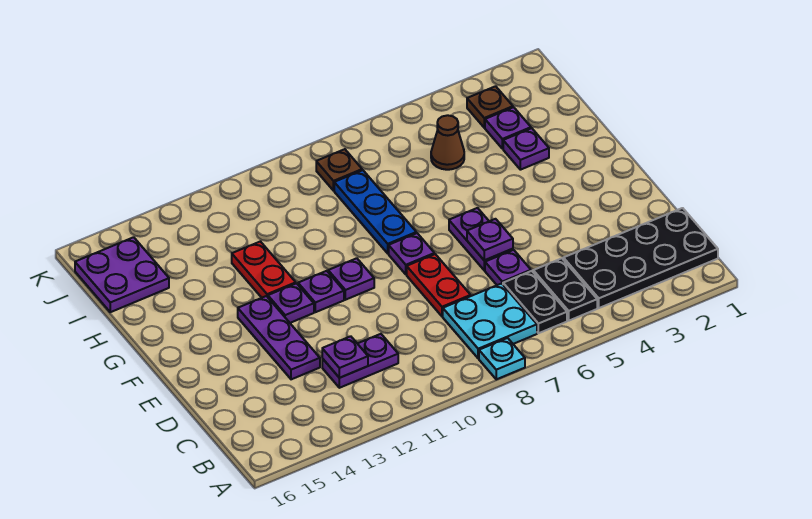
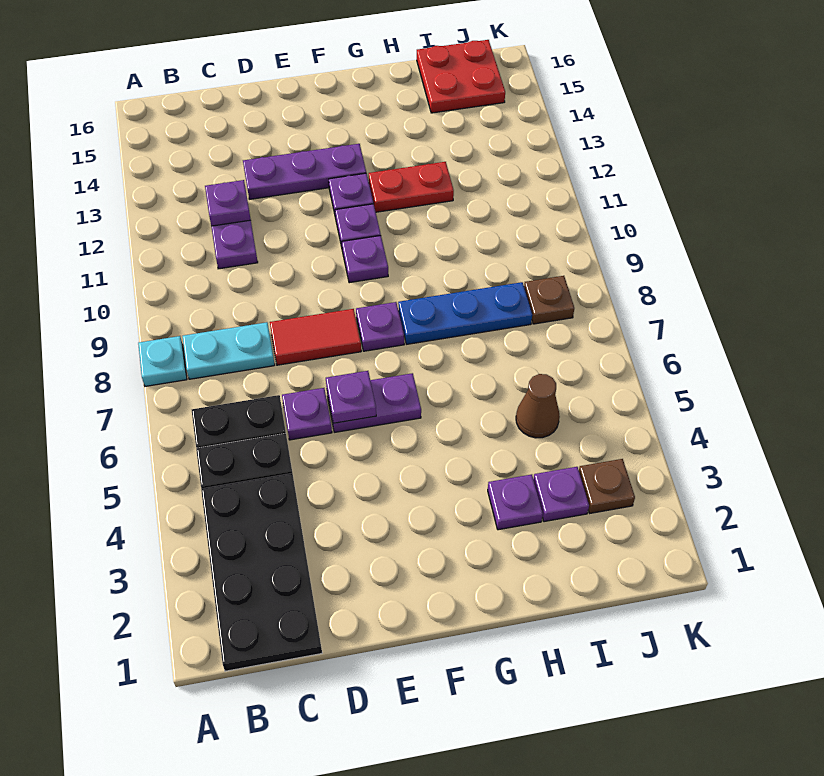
cyan 2x2 plate [443,284,537,359] -> cyan 1x2 plate [183,322,275,379]
red 1x2 plate [407,254,471,316] -> red 1x2 tile [270,309,361,365]
purple 2x2 plate [75,237,169,312] -> red 2x2 plate [417,40,505,113]

